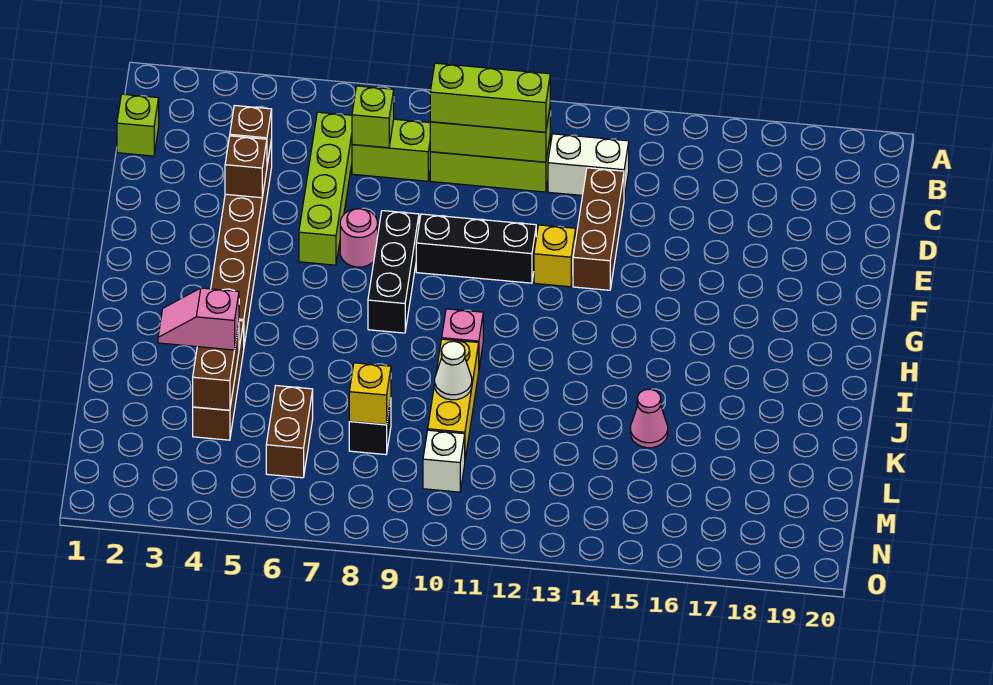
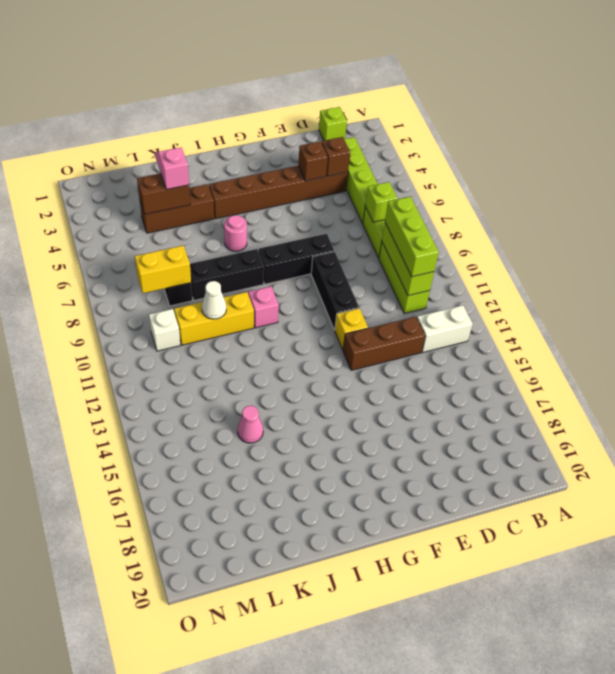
lime 1x4 brick [299,112,352,265] -> lime 1x4 brick turned to [344,137,378,224]
white 1x2 brick [548,134,629,198] -> white 1x2 brick turned to [417,305,473,353]
pink 1x1 round brick [340,209,378,267] -> pink 1x1 round brick moved to [224,215,247,251]
none -> black 1x3 brick [190,249,264,300]
brown 1x2 brick [266,386,313,478] -> none
yellow 1x1 brick [349,363,391,425] -> yellow 1x2 brick [135,245,191,293]

